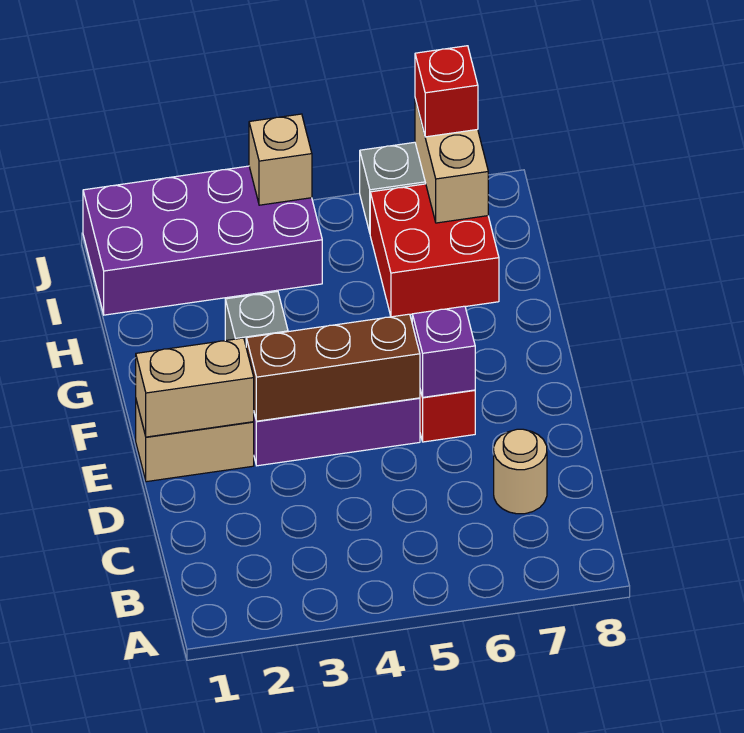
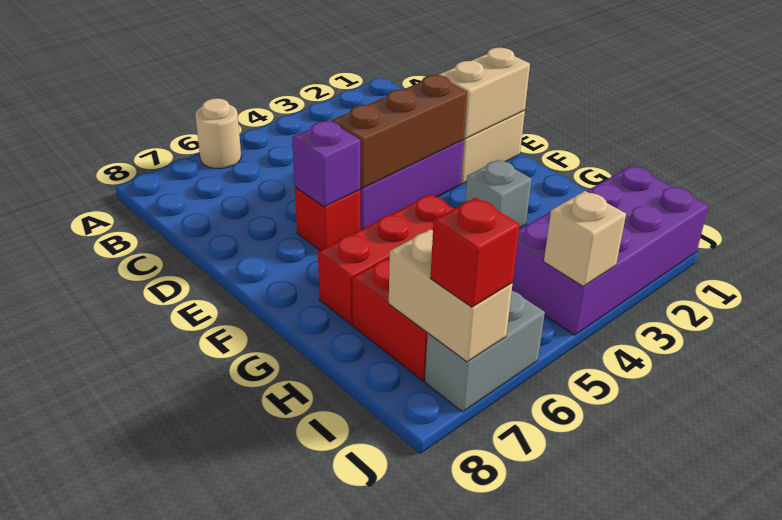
tan 1x1 round brick [494,429,547,514] -> tan 1x1 round brick moved to [195,98,241,169]
none -> red 1x3 brick [318,194,454,324]

